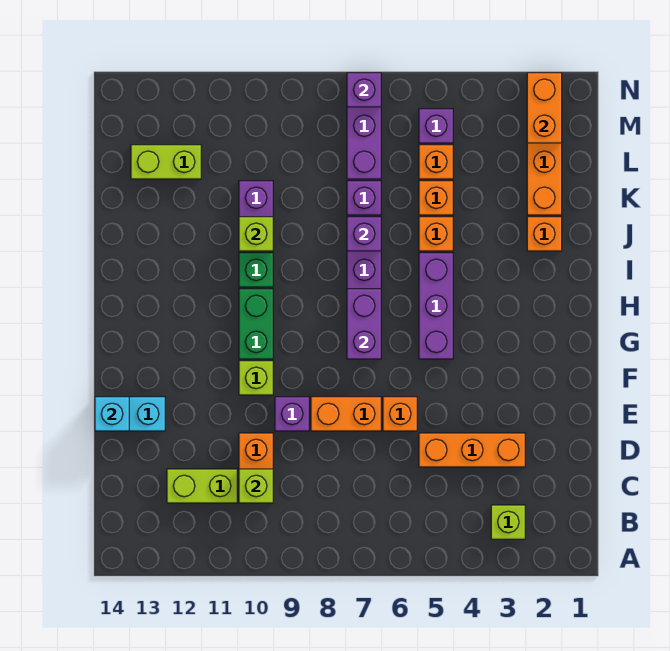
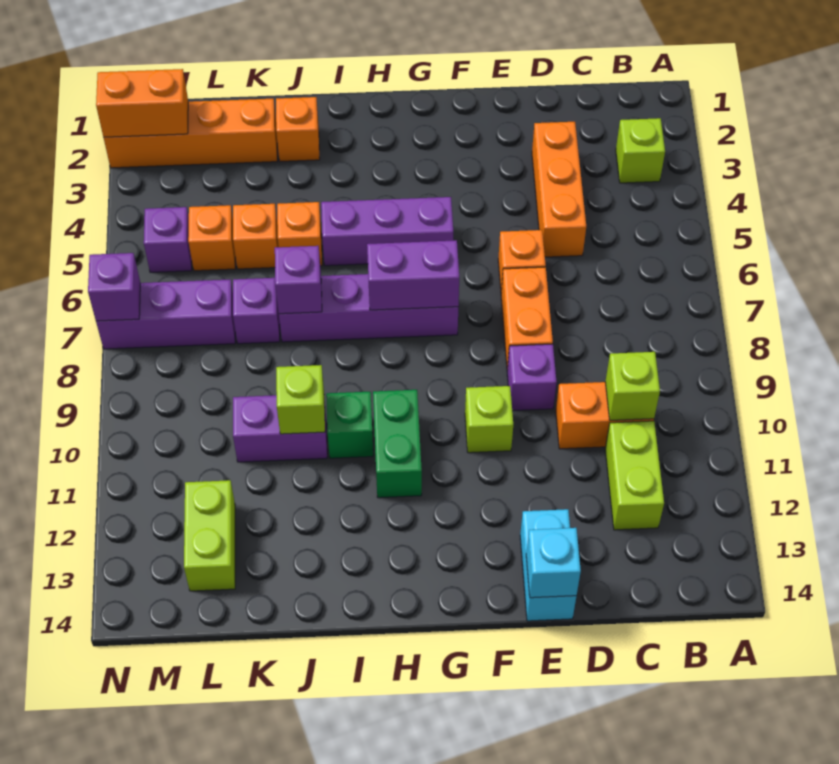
green 1x2 brick [239,289,273,359] -> green 1x2 brick turned to [373,390,422,498]

